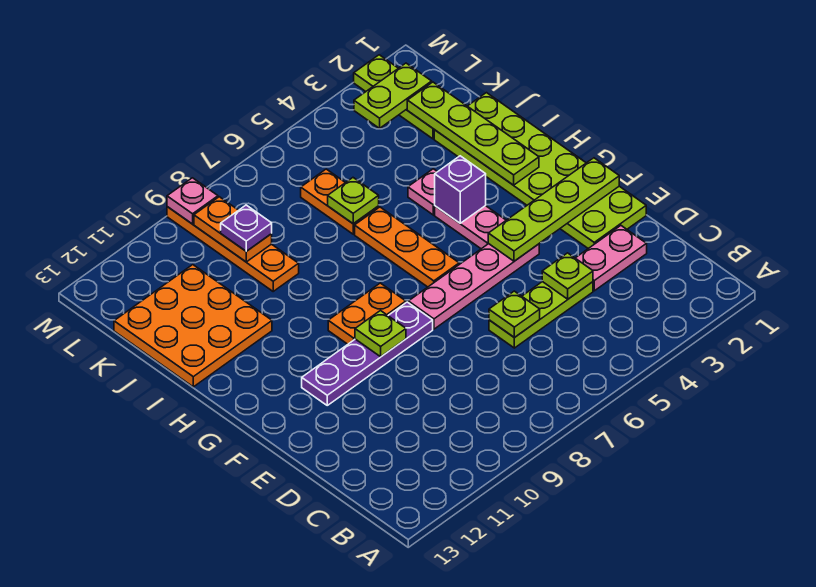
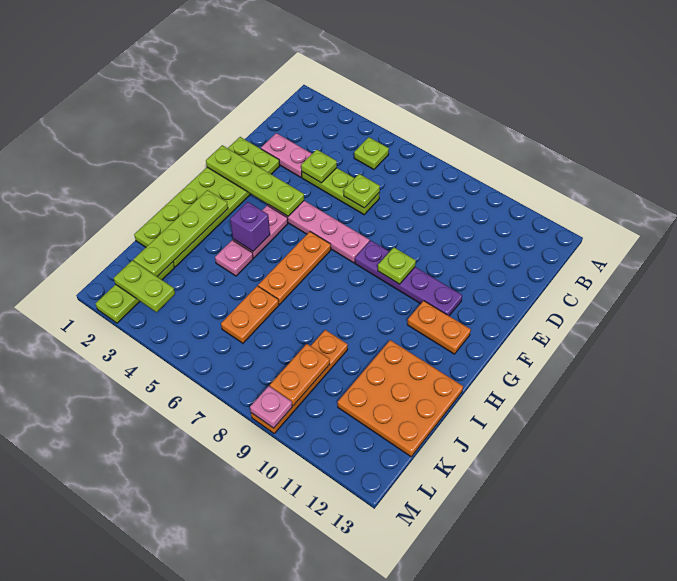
orange 1x2 plate [328,283,406,344] -> orange 1x2 plate moved to [407,301,471,354]
lime 1x1 plate [328,178,379,224] -> lime 1x1 plate moved to [354,137,389,170]
purple 1x1 plate [221,205,272,251] -> none

